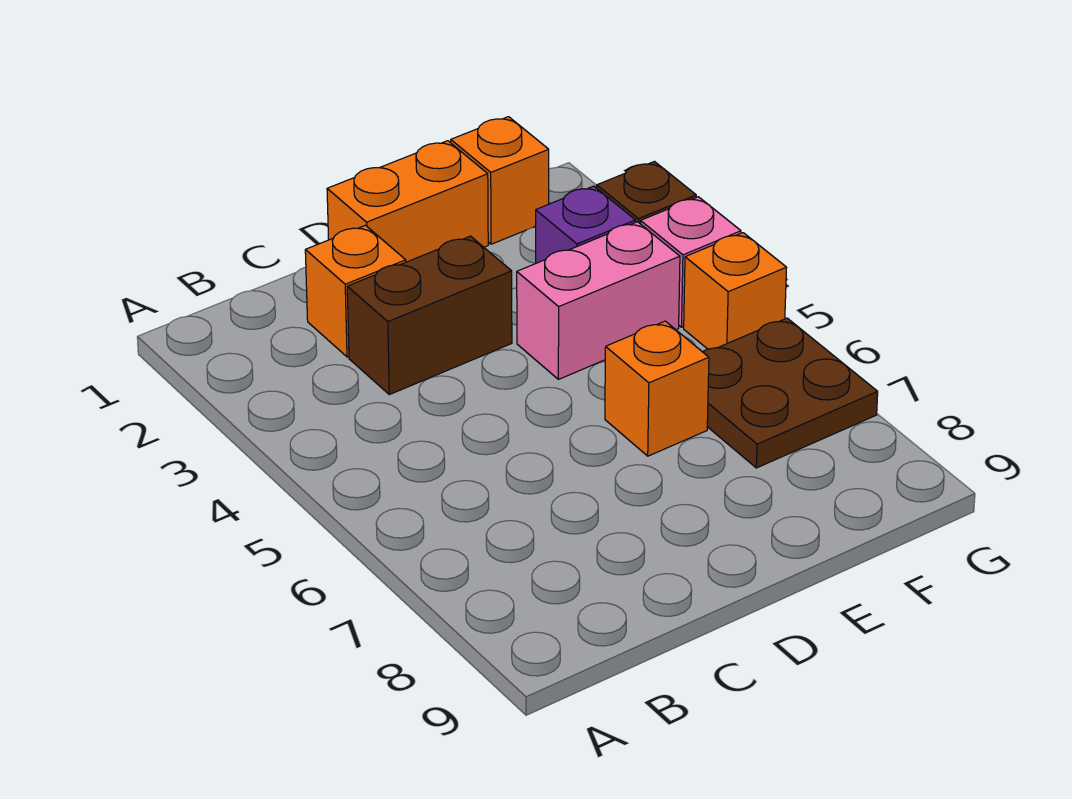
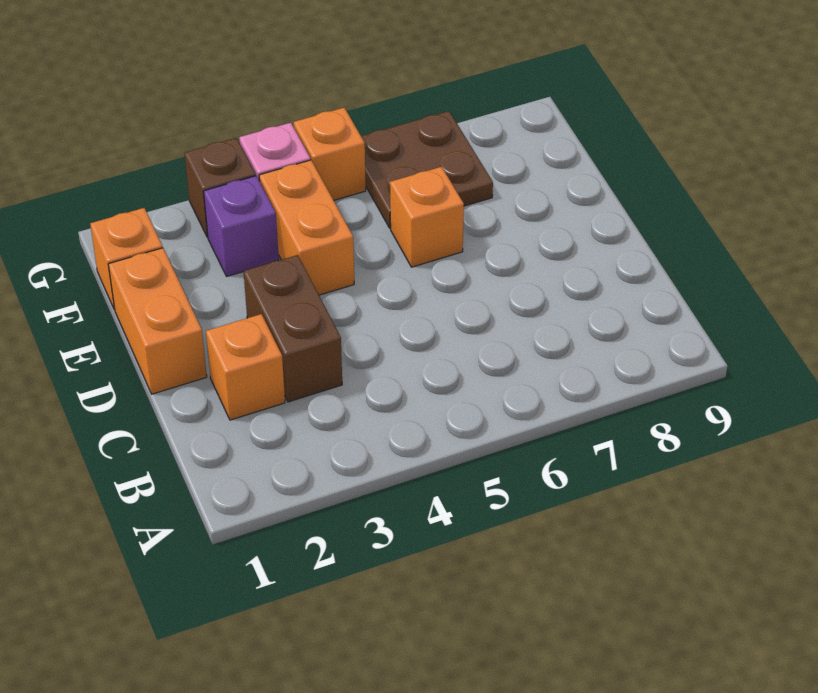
pink 1x2 brick [517,222,680,379] -> orange 1x2 brick [259,160,354,295]

